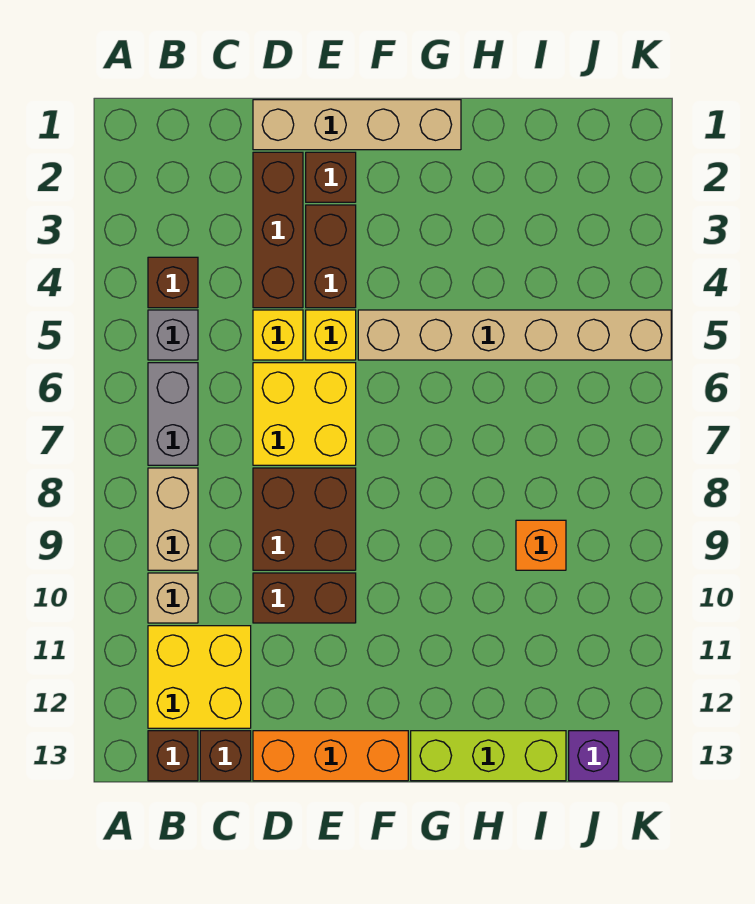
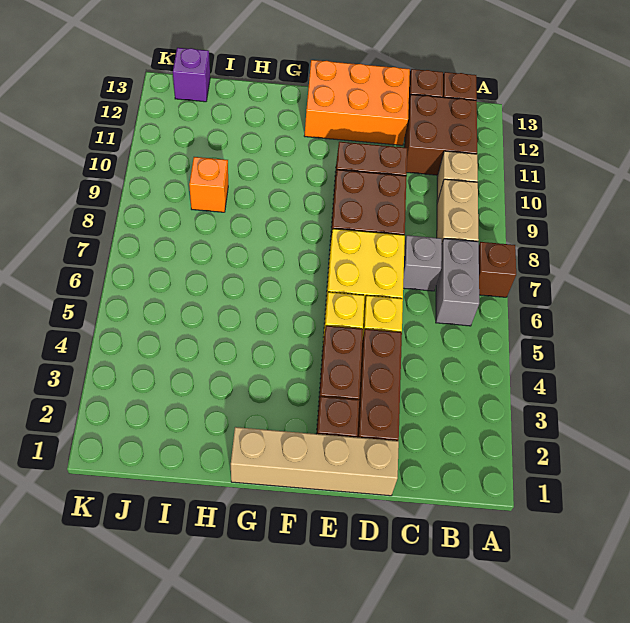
brown 1x1 brick [148,257,198,308] -> brown 1x1 brick moved to [479,242,516,297]
grey 1x1 brick [148,310,198,360] -> grey 1x1 brick moved to [403,235,442,291]
yellow 2x2 brick [148,626,251,728] -> brown 2x2 brick [404,95,477,175]
orange 1x3 brick [253,731,408,781] -> orange 2x3 brick [304,60,410,145]
tan 1x6 brick [358,310,671,360] -> none
lime 1x3 brick [411,731,566,781] -> none

